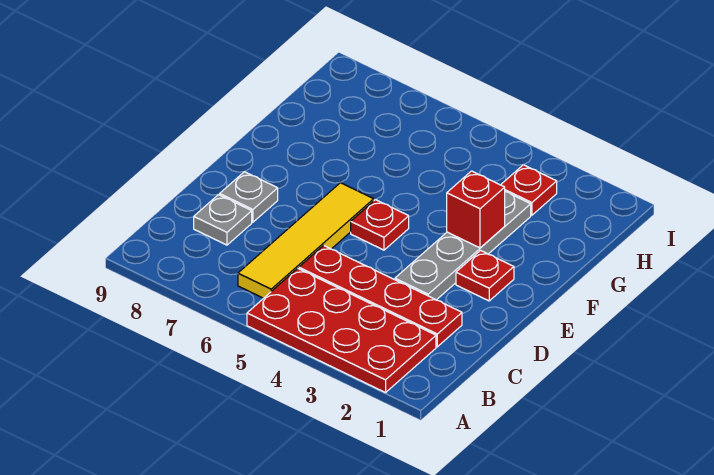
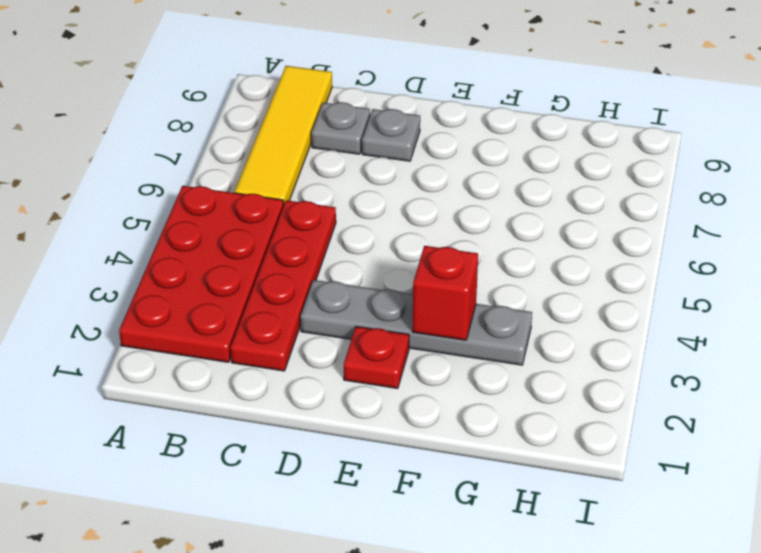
yellow 1x4 tile [238,183,374,298] -> yellow 1x4 tile turned to [235,66,332,204]
red 1x1 plate [351,200,409,250] -> none
red 1x1 plate [501,165,557,215] -> none

